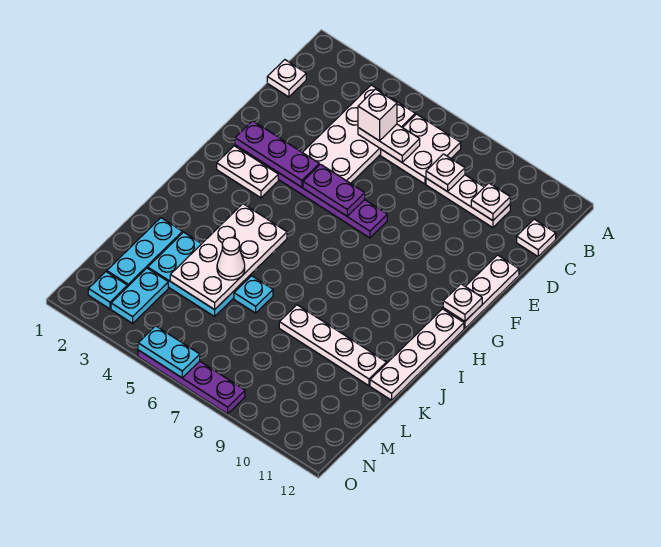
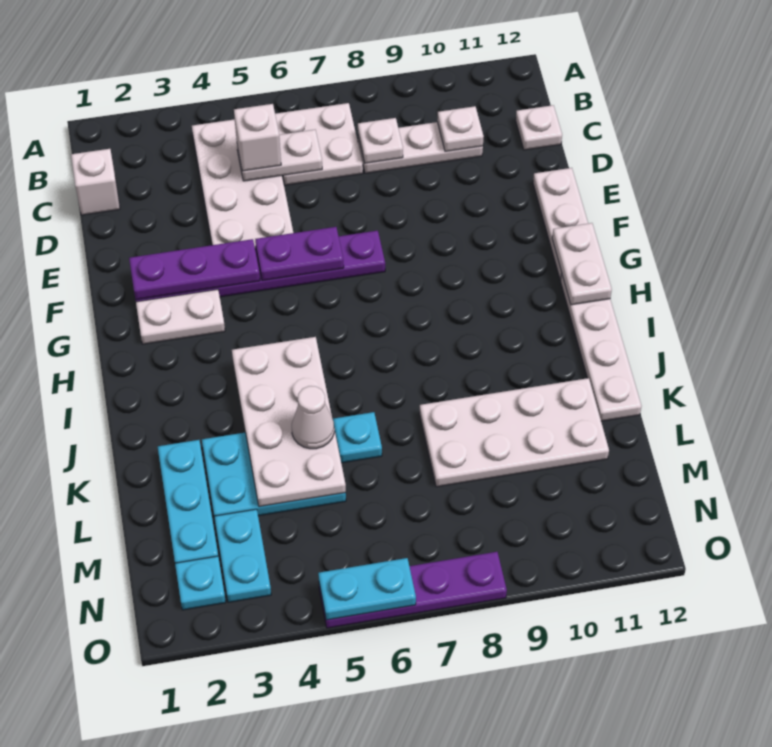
white 1x1 plate [267,60,306,97] -> white 1x1 brick [71,149,120,215]
white 1x1 plate [443,284,482,321] -> white 1x2 plate [552,223,612,305]
white 1x4 plate [279,305,386,386] -> white 2x4 plate [419,378,609,487]

